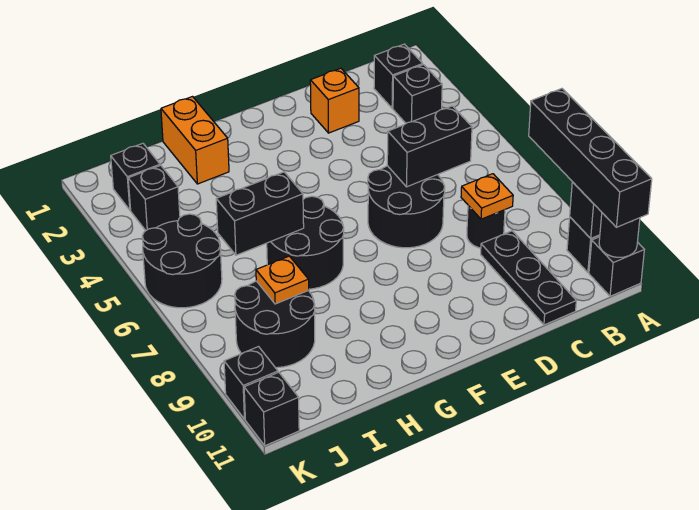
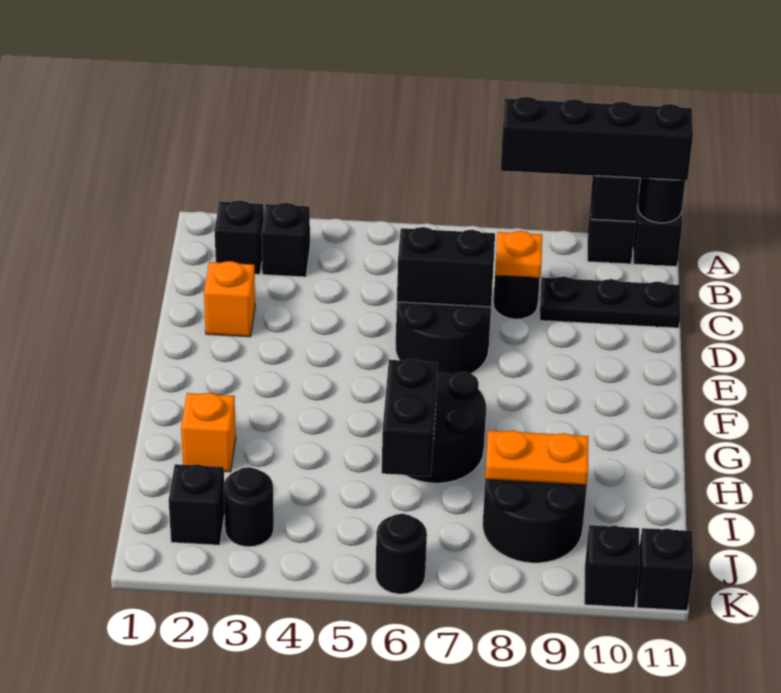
black 1x2 brick [387,106,472,187] -> black 1x2 brick turned to [397,227,495,307]
orange 1x2 brick [161,97,229,184] -> orange 1x1 brick [181,393,236,472]
orange 1x1 plate [256,256,309,304] -> orange 1x2 plate [485,430,588,485]
black 1x1 brick [128,165,180,230] -> black 1x1 round brick [224,467,274,547]
black 2x2 round brick [142,214,222,308] -> black 1x1 round brick [376,514,427,594]

